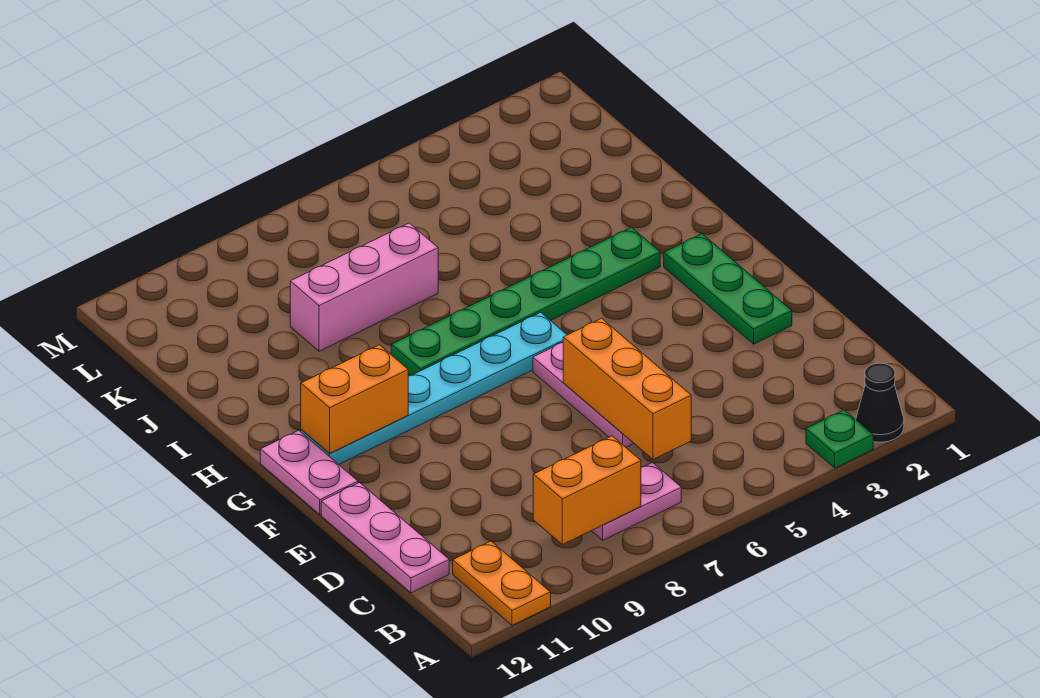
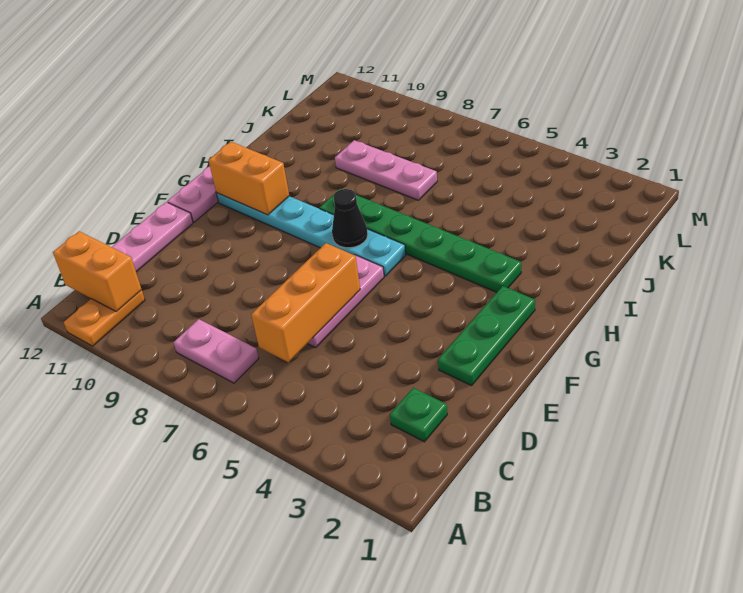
black 1x1 cone [856,363,904,442] -> black 1x1 cone moved to [332,189,368,248]
green 1x1 plate [806,410,873,468] -> green 1x1 plate moved to [390,388,447,442]
orange 1x2 brick [533,436,641,545] -> orange 1x2 brick moved to [53,231,142,312]
pink 1x3 brick [290,223,438,351] -> pink 1x3 plate [335,140,437,200]

